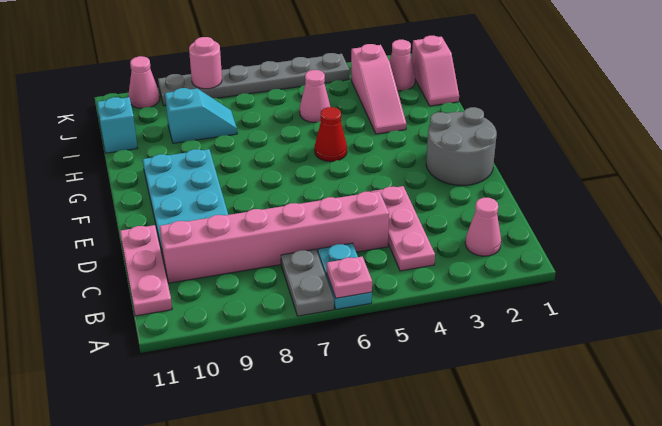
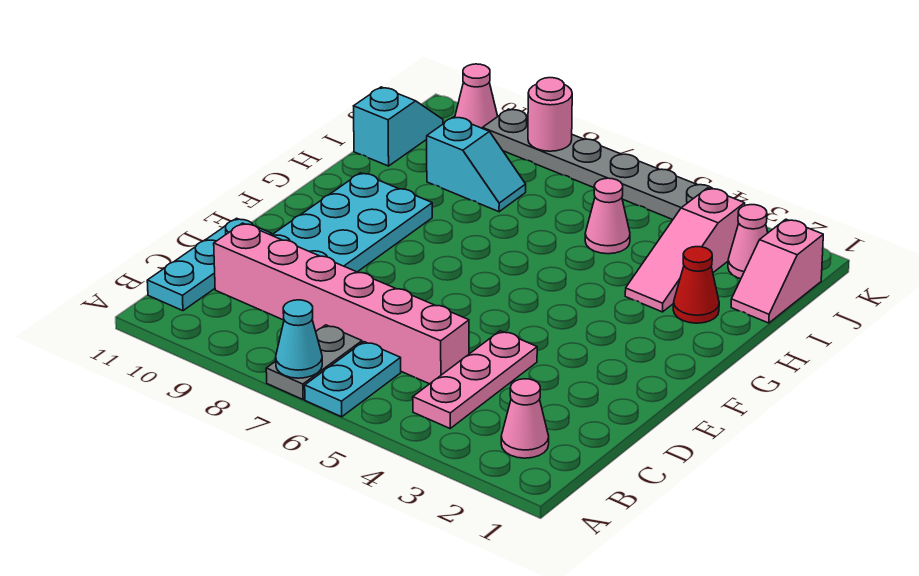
pink 1x1 plate [327,257,372,298] -> none
none -> cyan 1x1 cone [276,300,322,378]
pink 1x3 plate [120,225,172,316] -> cyan 1x3 plate [147,218,271,311]
grey 2x2 round brick [426,107,497,185] -> none
red 1x1 cone [315,107,347,162] -> red 1x1 cone moved to [673,247,719,323]

